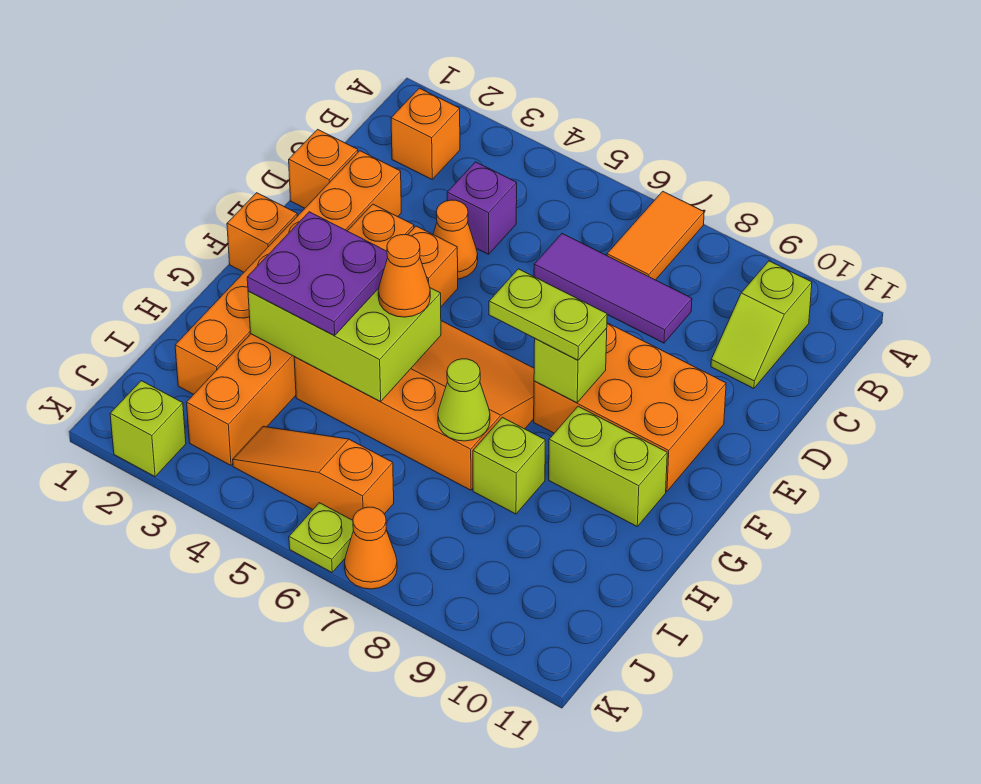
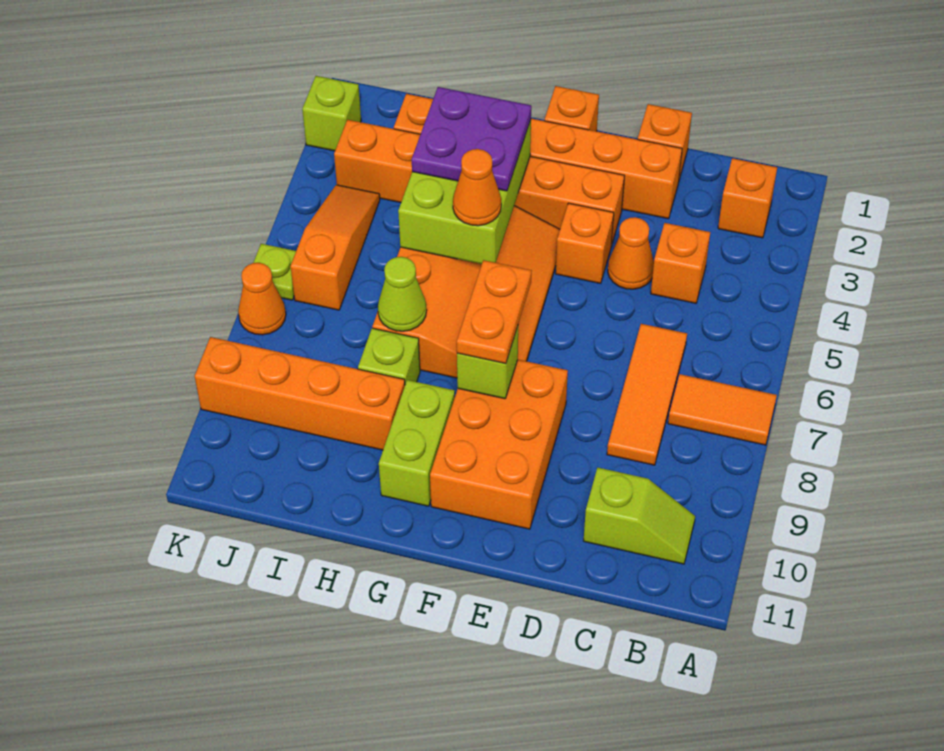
lime 1x2 slope [711,261,812,389] -> lime 1x2 slope turned to [584,468,695,564]
purple 1x1 brick [447,162,517,254] -> orange 1x1 brick [651,223,710,303]
purple 1x3 tile [534,234,692,343] -> orange 1x3 tile [607,324,687,465]
lime 1x2 plate [489,269,607,360] -> orange 1x2 plate [457,260,531,364]
none -> orange 1x4 brick [195,337,405,450]

